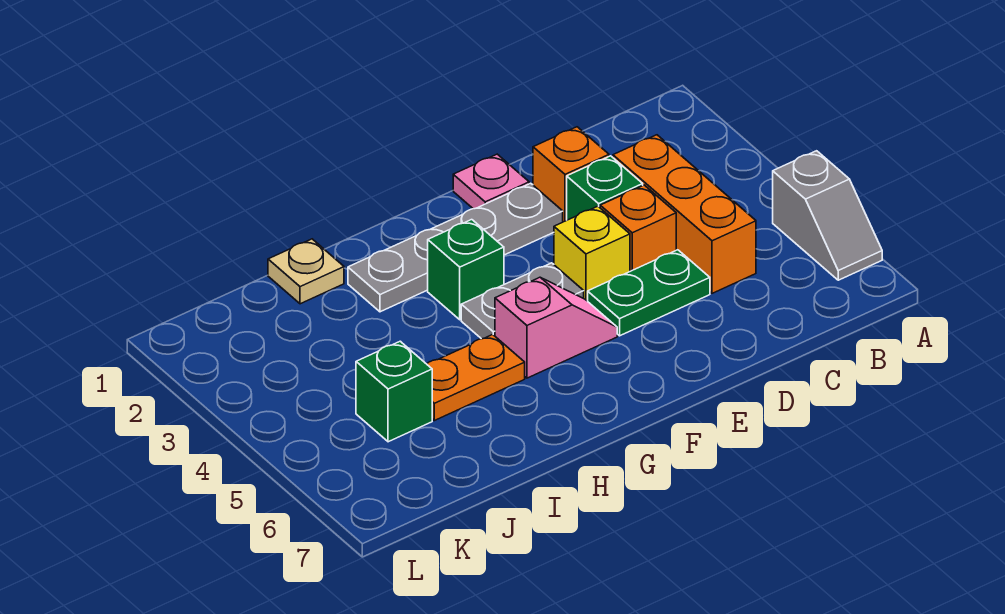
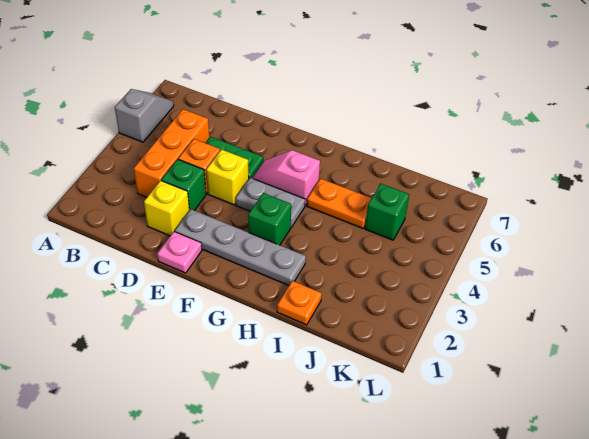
orange 1x1 brick [533,127,609,222] -> yellow 1x1 brick [144,181,189,236]
tan 1x1 plate [268,239,344,304] -> orange 1x1 plate [277,281,322,325]

